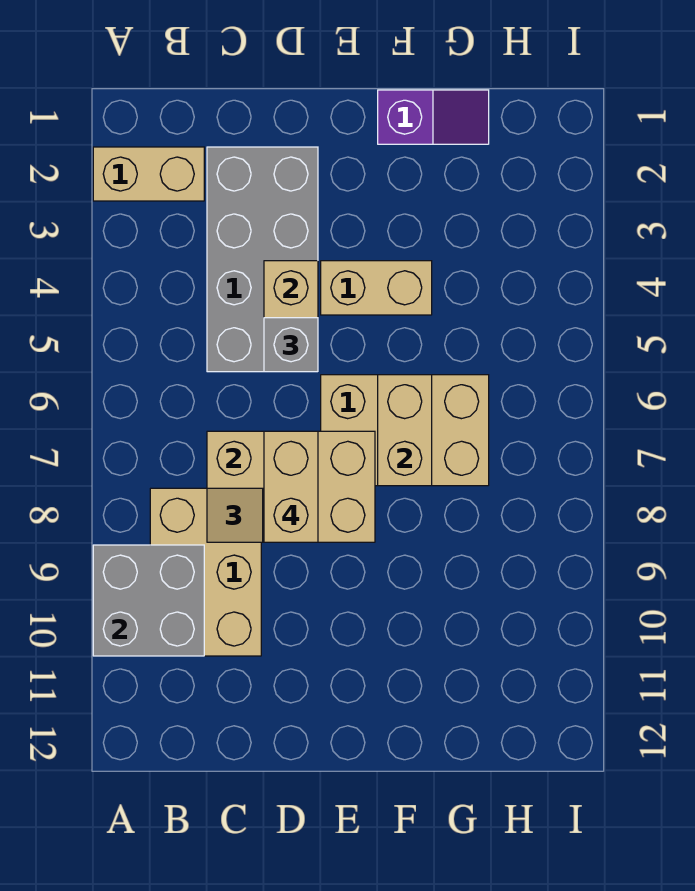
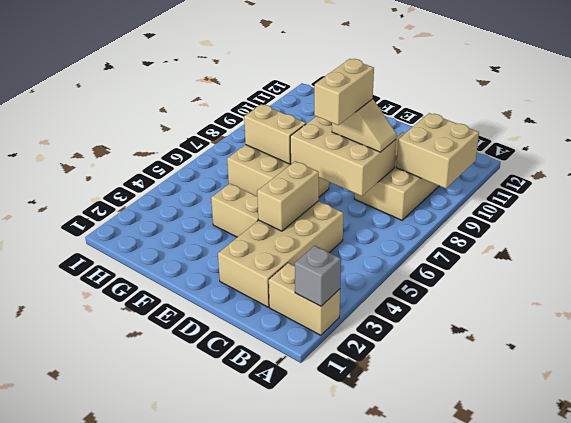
grey 2x2 brick [93,545,204,656] -> tan 2x2 brick [396,113,479,188]
grey 2x4 brick [207,147,318,372] -> tan 2x4 brick [218,201,343,307]
grey 1x1 brick [264,318,318,372] -> grey 1x1 brick moved to [295,246,341,306]
purple 1x2 slope [378,90,489,144] -> none
tan 1x2 brick [378,375,432,486] -> tan 1x2 brick turned to [244,104,306,164]

